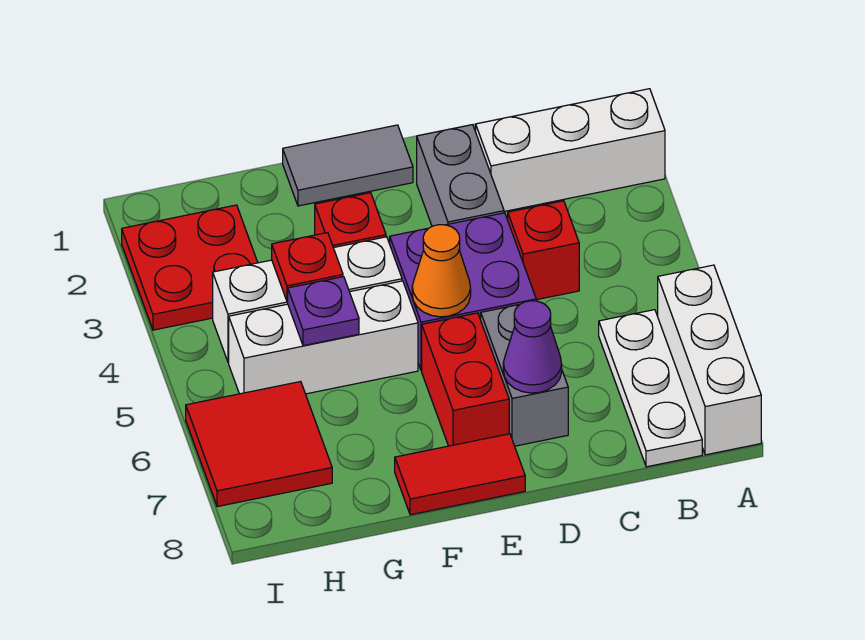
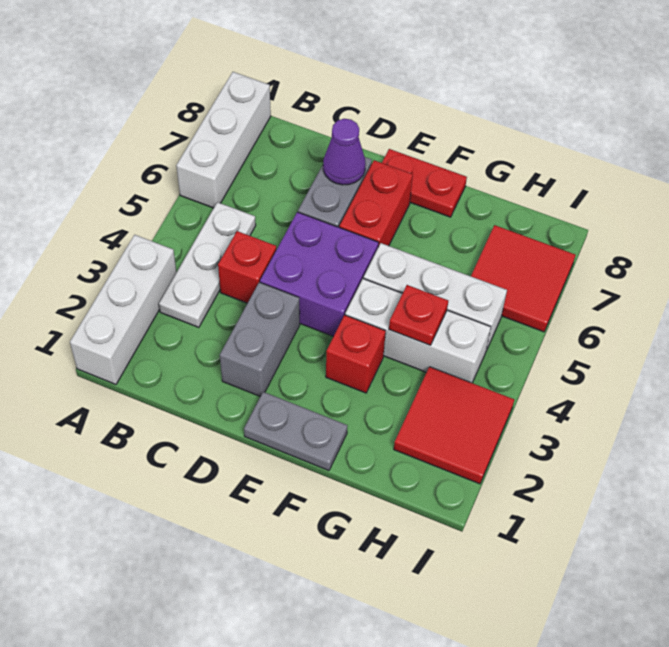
white 1x3 brick [476,89,665,211] -> white 1x3 brick turned to [70,235,177,384]
white 1x3 plate [599,310,702,467] -> white 1x3 plate moved to [159,202,256,327]
grey 1x2 tile [283,125,413,206] -> grey 1x2 plate [244,392,347,471]
orange 1x1 cone [412,225,471,317] -> none
red 1x2 tile [395,434,525,515] -> red 1x2 plate [382,149,467,217]
purple 1x1 plate [288,277,359,346] -> none
red 2x2 plate [122,205,258,330] -> red 2x2 tile [394,367,514,484]

